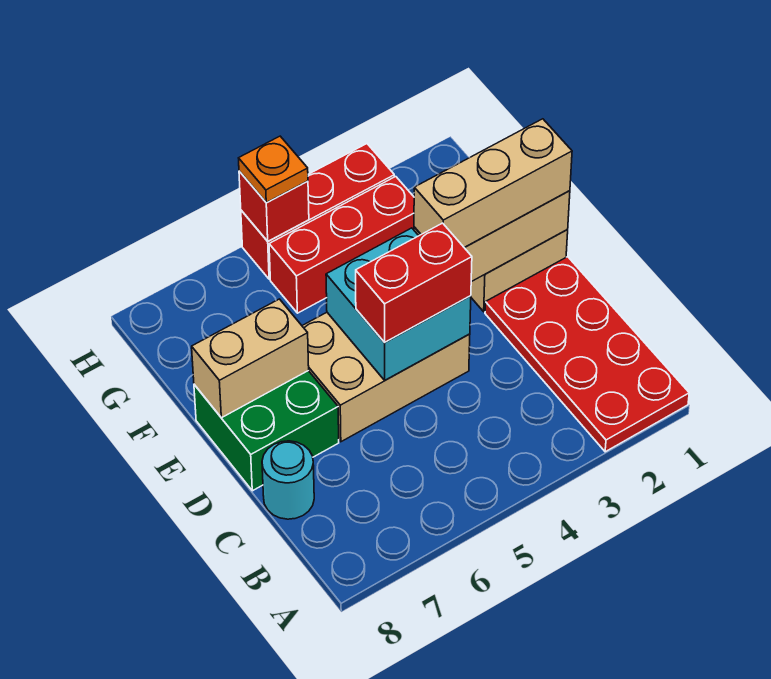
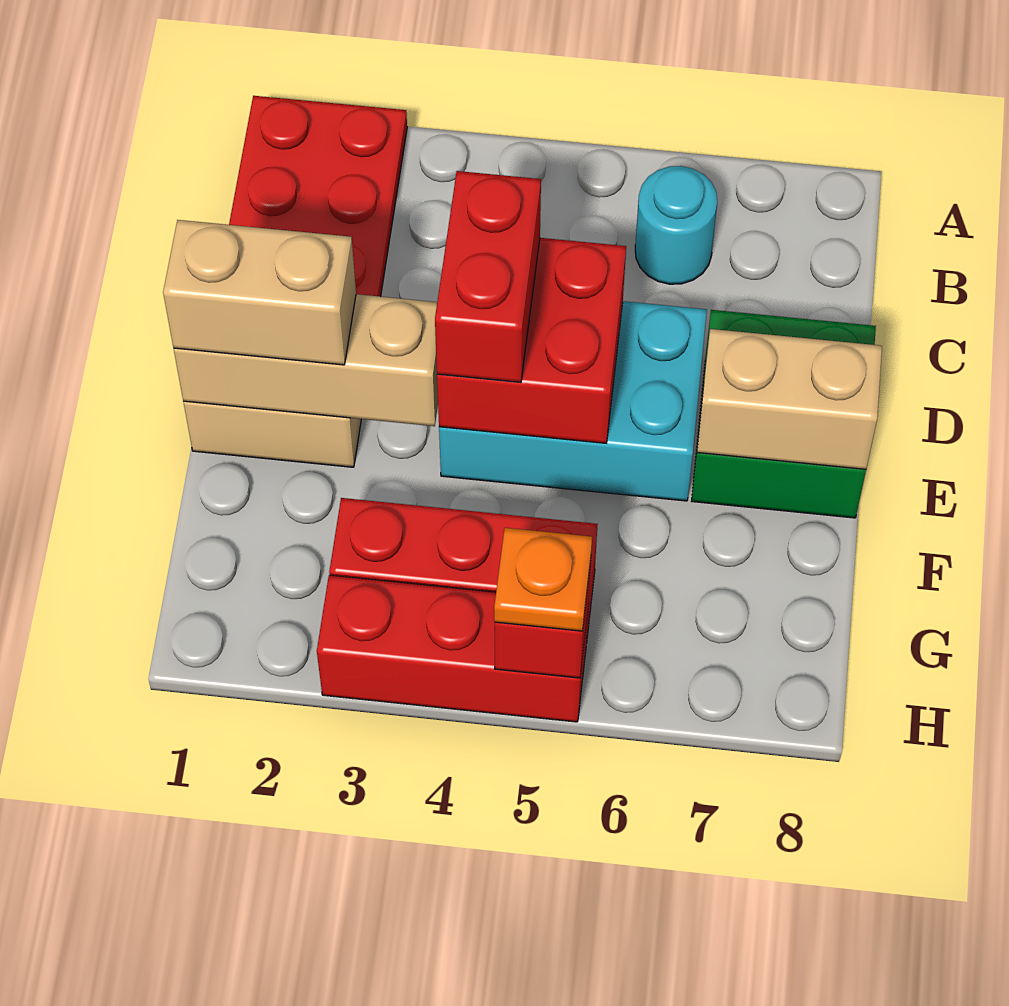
cyan 1x1 round brick [262,441,314,519] -> cyan 1x1 round brick moved to [635,166,717,284]
tan 2x3 brick [302,312,470,442] -> cyan 2x3 brick [439,301,707,501]
cyan 2x2 brick [326,228,471,380] -> red 2x2 brick [437,238,626,443]
red 1x2 brick [356,223,472,342] -> red 1x2 brick turned to [435,171,541,382]
tan 1x3 brick [414,119,572,248] -> tan 1x2 brick [163,220,356,365]

